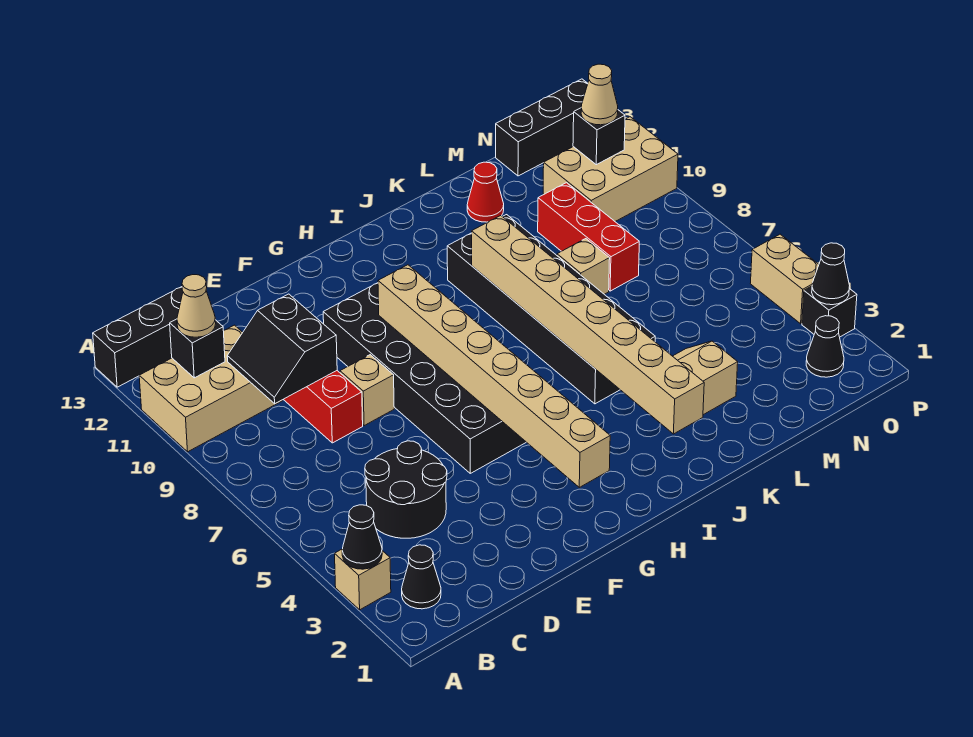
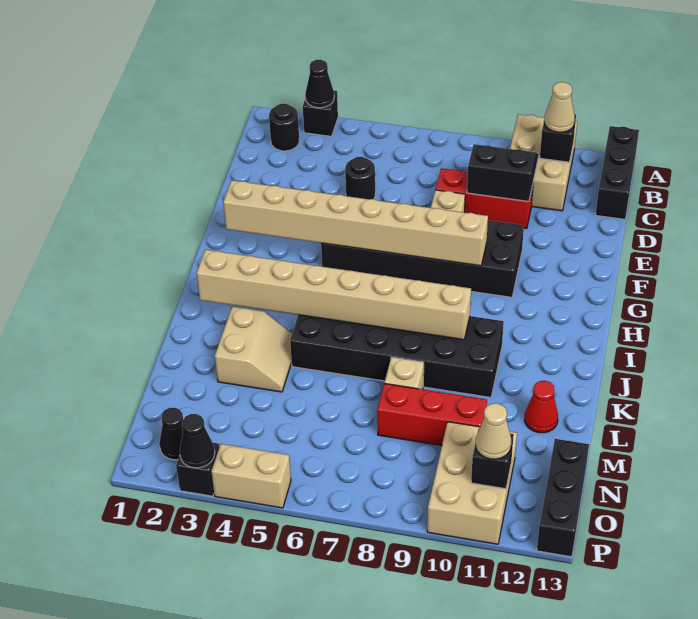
tan 1x1 brick [335,549,391,610] -> black 1x1 brick [303,91,338,136]
black 1x1 cone [402,545,441,609] -> black 1x1 round brick [269,104,299,151]
black 2x2 round brick [365,441,447,538] -> black 1x1 round brick [345,157,375,199]

